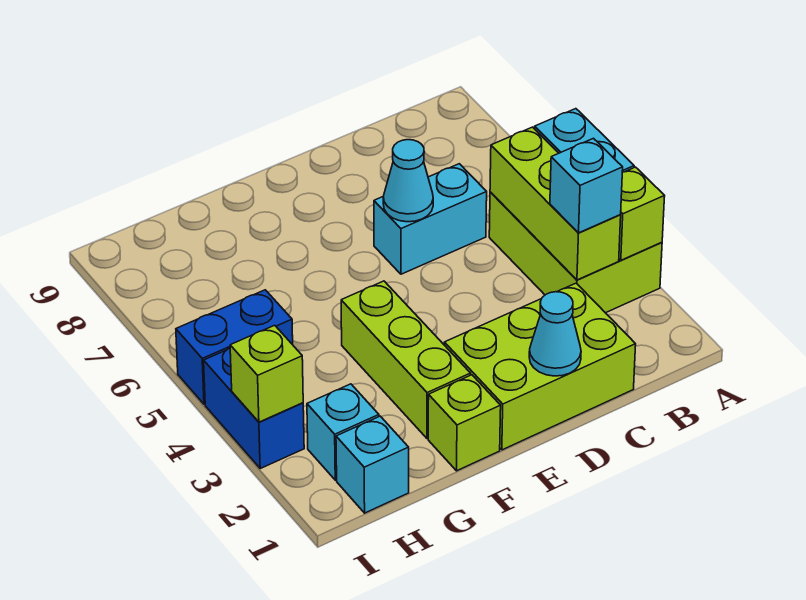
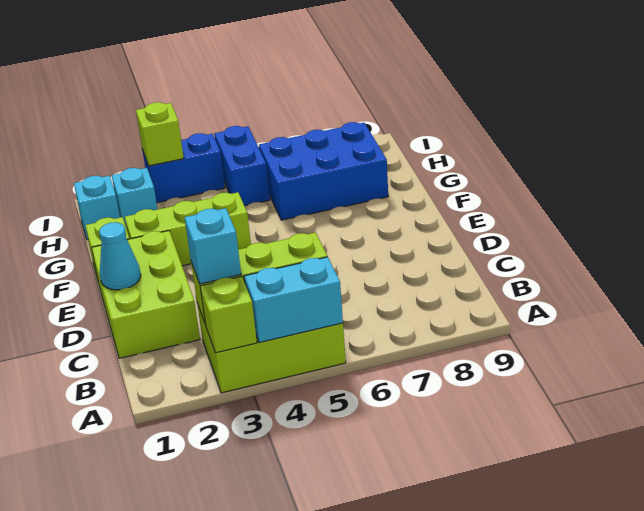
cyan 1x2 brick [374,164,487,274] -> none
cyan 1x1 cone [383,140,433,222] -> none
none -> blue 2x3 brick [259,122,388,220]

